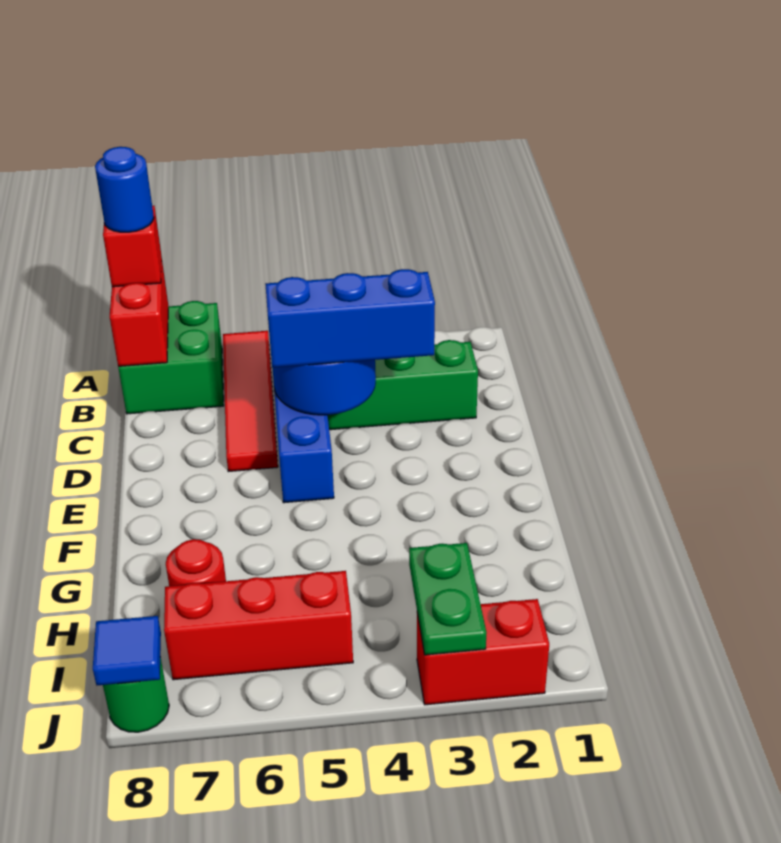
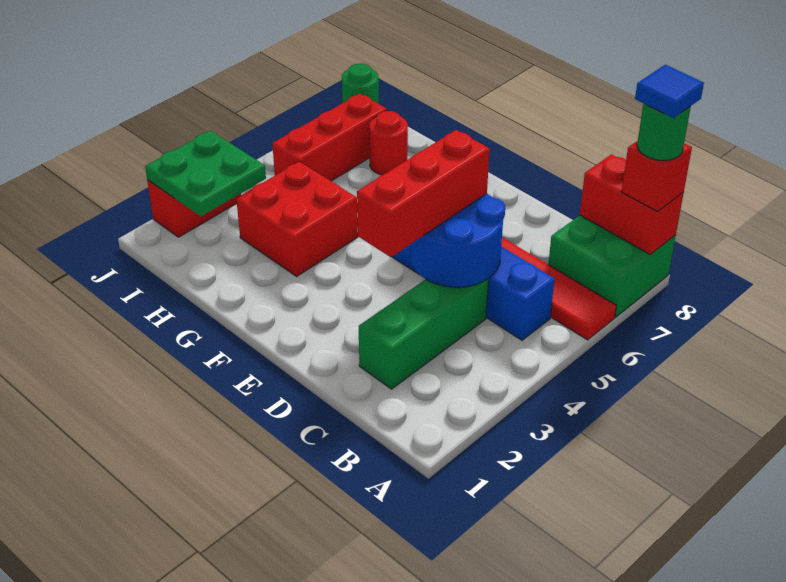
blue 1x1 round brick [95,147,154,232] -> green 1x1 round brick [637,104,691,160]
blue 1x3 brick [265,269,435,368] -> red 1x3 brick [357,130,490,257]
none -> red 2x2 brick [236,162,358,276]
green 1x2 plate [409,543,486,655] -> green 2x2 plate [145,131,266,216]
blue 1x1 tile [93,616,161,685] -> blue 1x1 tile moved to [635,65,704,118]

